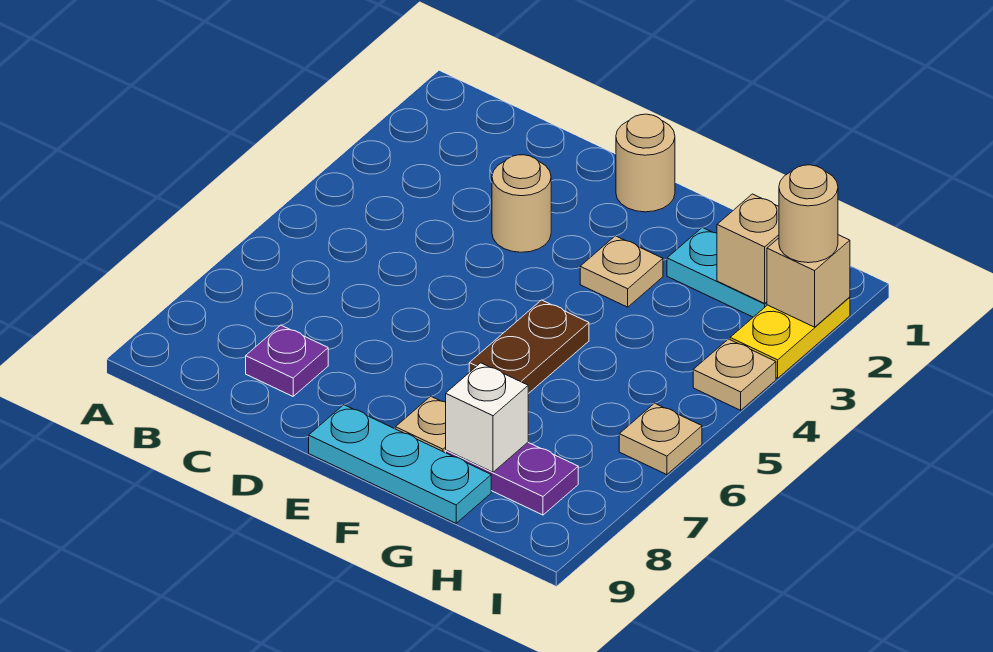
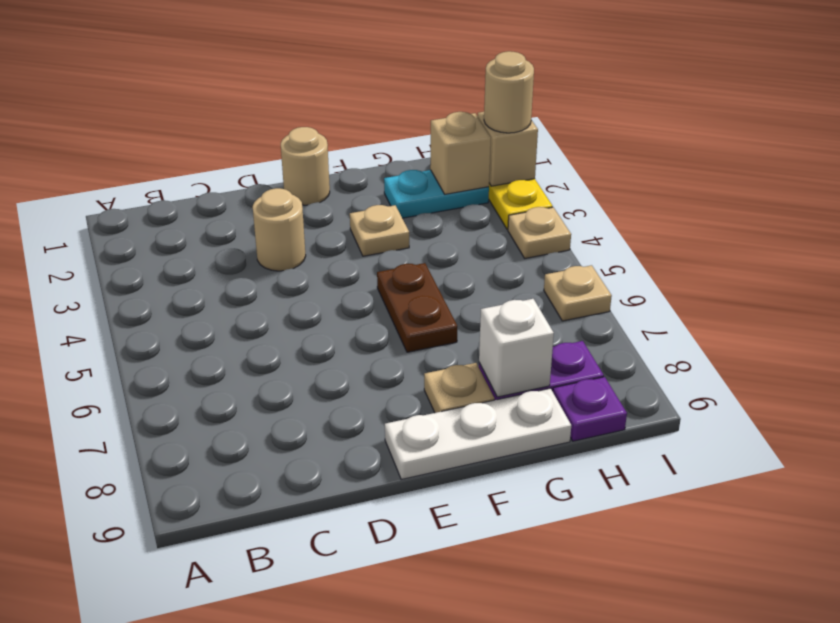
purple 1x1 plate [246,325,328,396] -> purple 1x1 plate moved to [553,377,627,441]
cyan 1x3 plate [309,405,491,523] -> white 1x3 plate [385,388,571,479]

